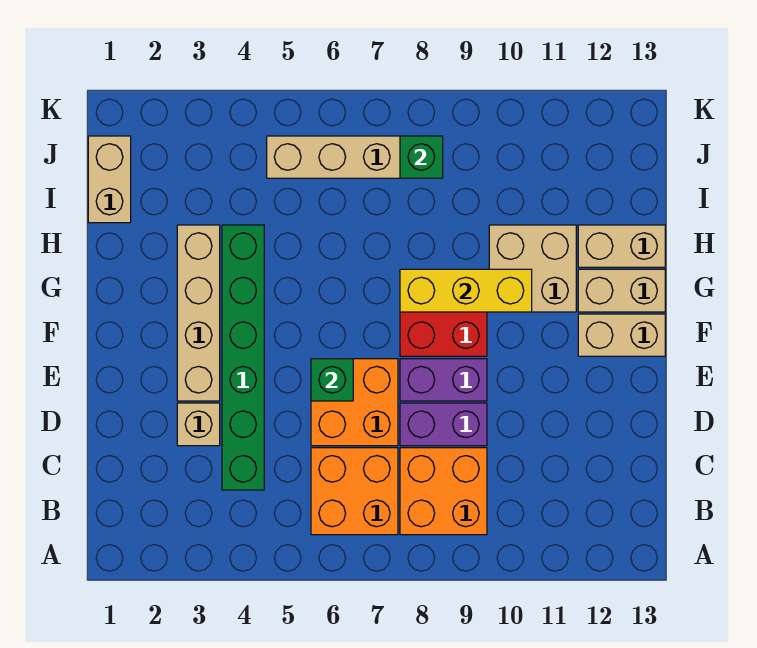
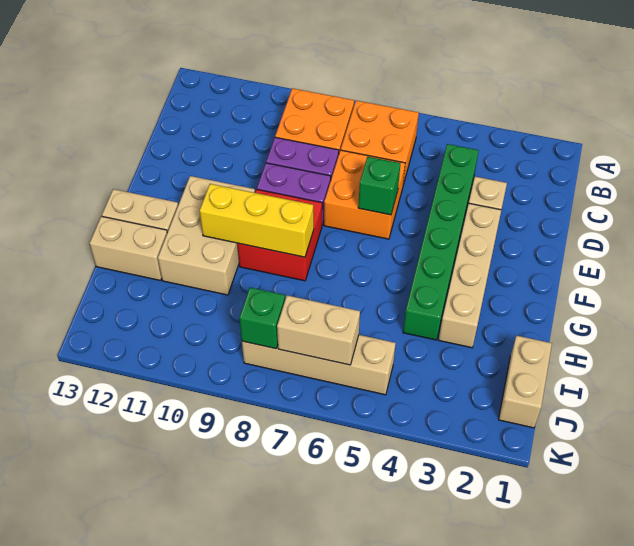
tan 1x2 brick [578,314,665,356] -> tan 1x2 brick moved to [277,295,360,365]
tan 2x2 brick [489,225,576,312] -> tan 2x3 brick [158,176,255,295]

